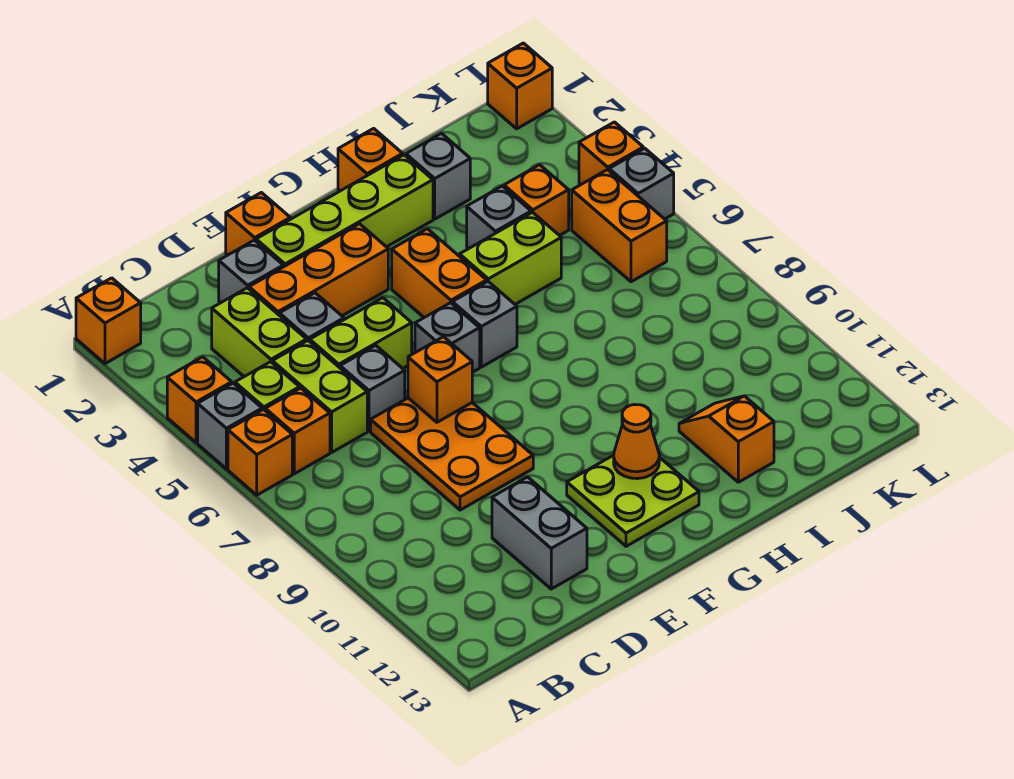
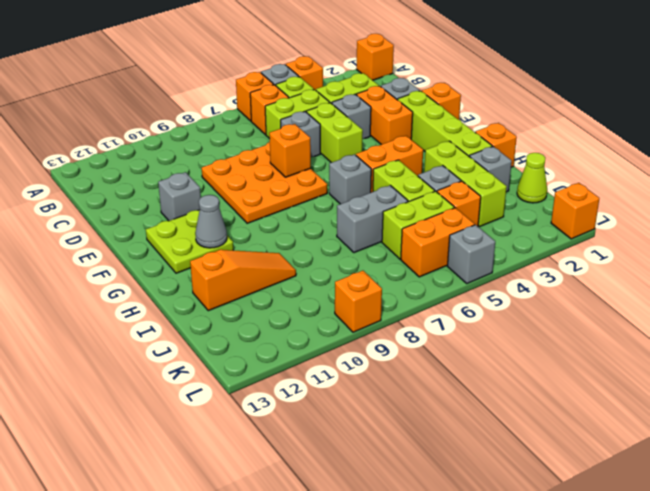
orange 1x3 brick [249,224,388,316] -> orange 1x2 brick [356,86,413,145]
orange 2x3 plate [371,398,533,510] -> orange 3x3 plate [202,142,327,223]
grey 1x2 brick [492,477,587,589] -> grey 1x2 brick moved to [337,185,408,253]
grey 1x1 brick [415,303,480,372] -> grey 1x1 brick moved to [158,172,201,221]
orange 1x1 cone [614,405,659,479] -> grey 1x1 cone [195,195,227,248]
none -> lime 1x3 brick [424,141,507,227]
orange 1x2 slope [679,396,774,482] -> orange 1x3 slope [190,250,296,311]
none -> lime 1x1 cone [517,153,547,203]
none -> lime 1x2 brick [382,191,454,259]
orange 1x1 brick [579,122,643,184] -> orange 1x1 brick moved to [335,271,382,332]

